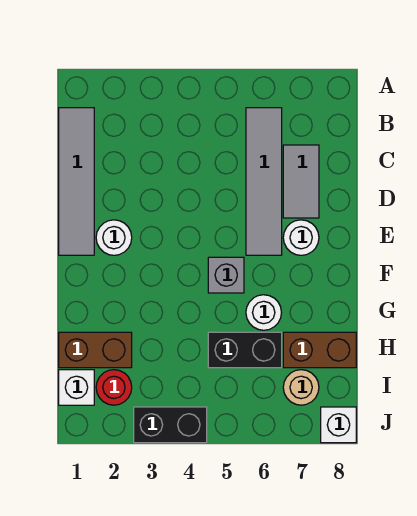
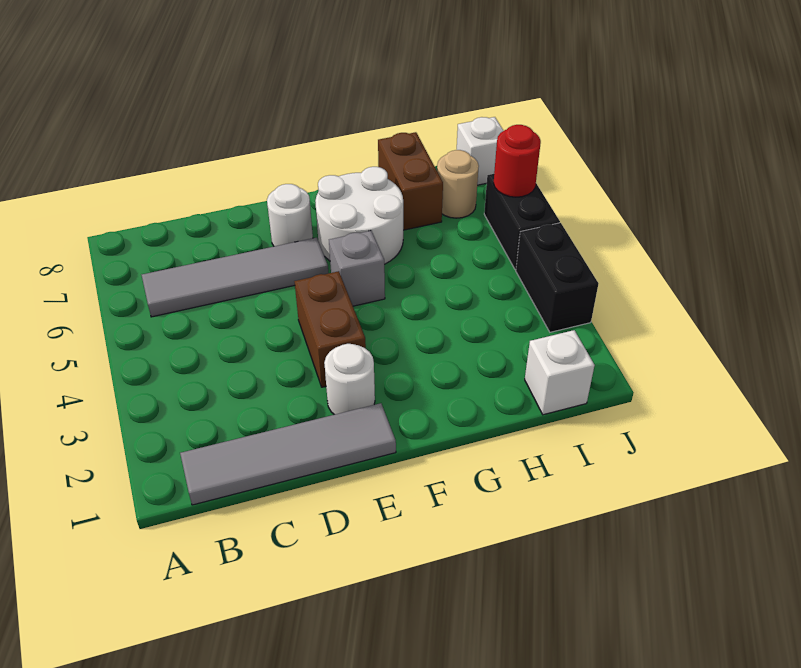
grey 1x2 tile [283,145,319,218] -> none
white 1x1 round brick [246,295,281,330] -> white 2x2 round brick [315,167,403,264]
brown 1x2 brick [59,332,132,368] -> brown 1x2 brick moved to [294,271,366,387]
black 1x2 brick [208,332,282,368] -> black 1x2 brick moved to [484,174,560,269]
red 1x1 round brick [96,370,132,405] -> red 1x1 round brick moved to [494,125,541,197]

